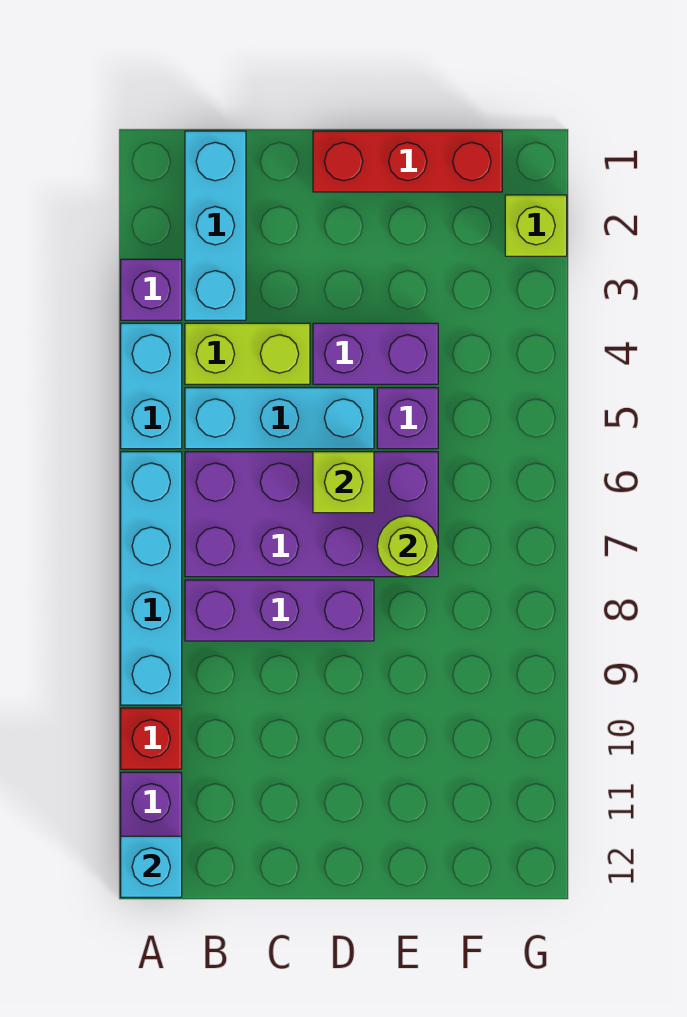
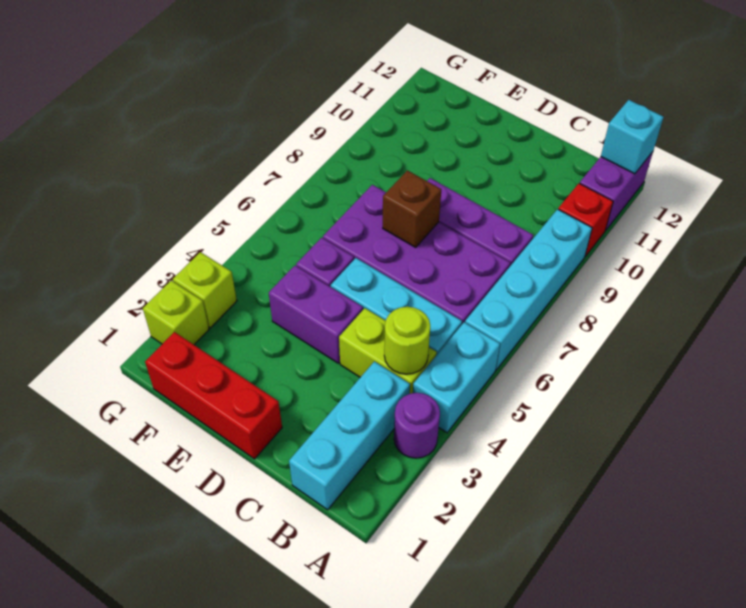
purple 1x1 brick [121,259,182,320] -> purple 1x1 round brick [394,393,440,458]
lime 1x1 brick [313,452,374,513] -> lime 1x1 brick moved to [173,252,237,328]
none -> brown 1x1 brick [383,170,441,247]
lime 1x1 round brick [377,516,438,577] -> lime 1x1 round brick moved to [384,307,430,374]

